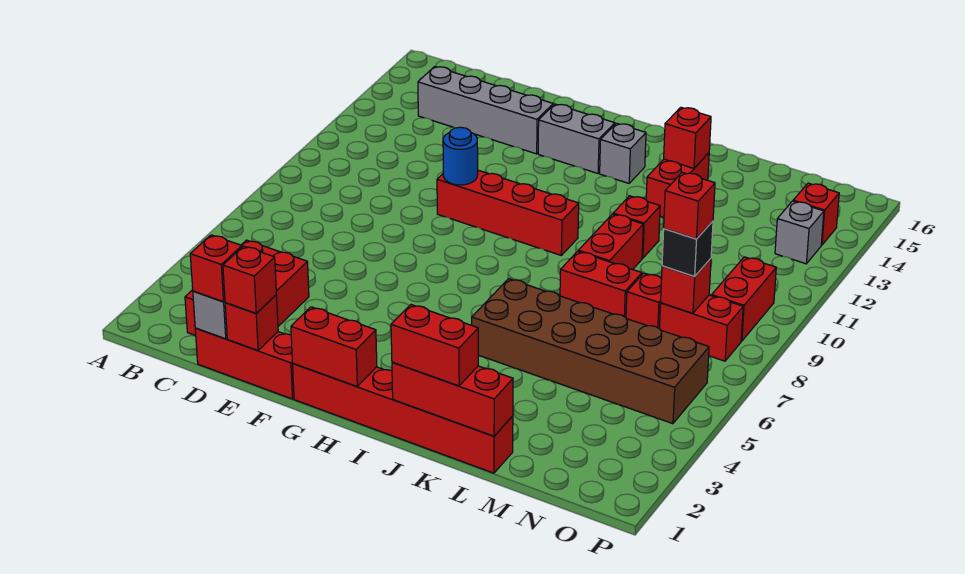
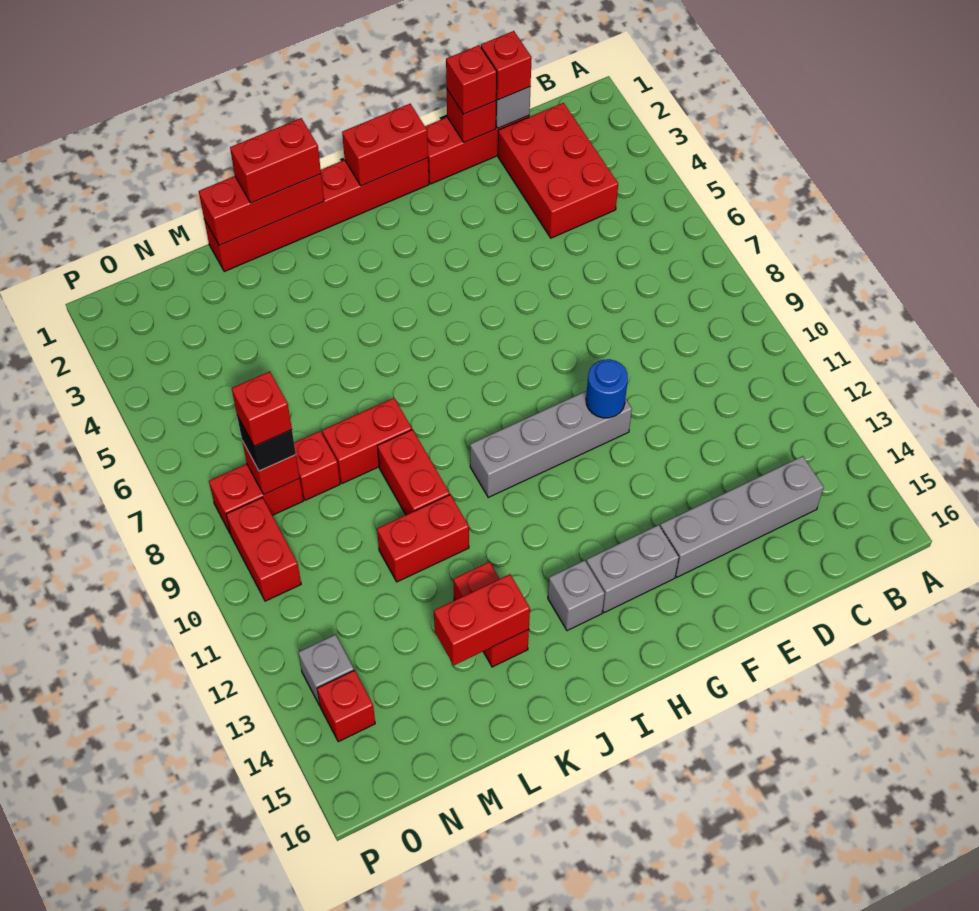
red 1x4 brick [437,170,579,255] -> grey 1x4 brick [470,391,632,497]
brown 2x6 brick [472,279,709,424] -> none
red 1x1 brick [613,196,660,258] -> red 1x2 brick [377,495,469,582]
red 1x1 brick [664,107,711,168] -> red 1x2 brick [434,574,530,665]

